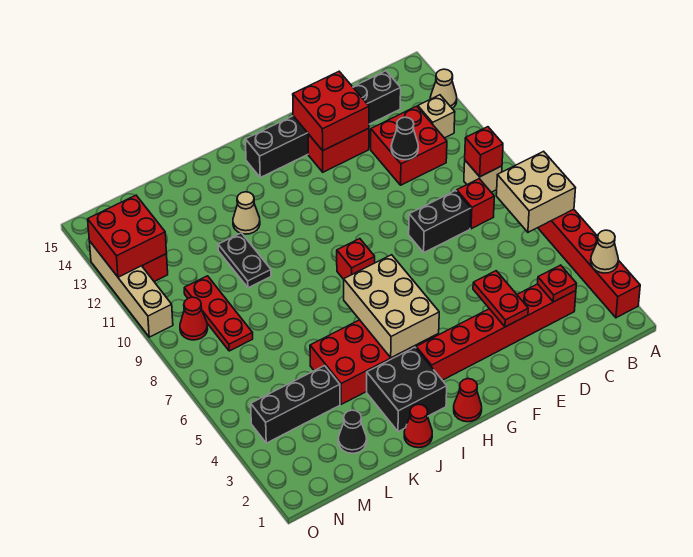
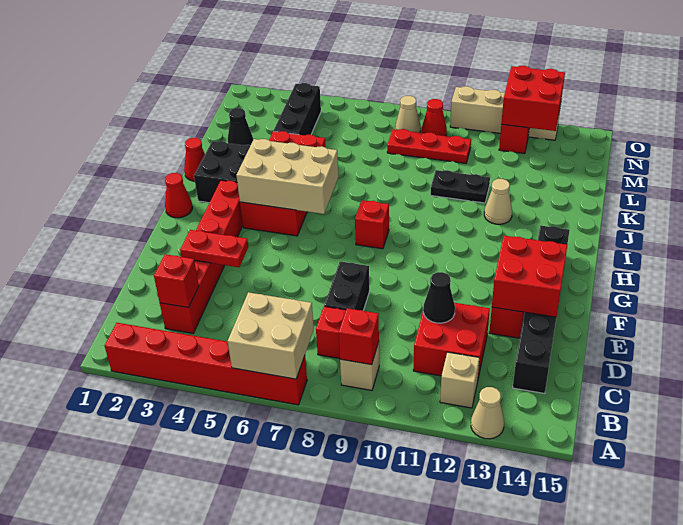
tan 1x1 cone [591,230,618,273] -> tan 1x1 cone moved to [395,96,421,133]
red 1x1 plate [538,265,577,302] -> red 1x1 brick [154,254,199,308]

